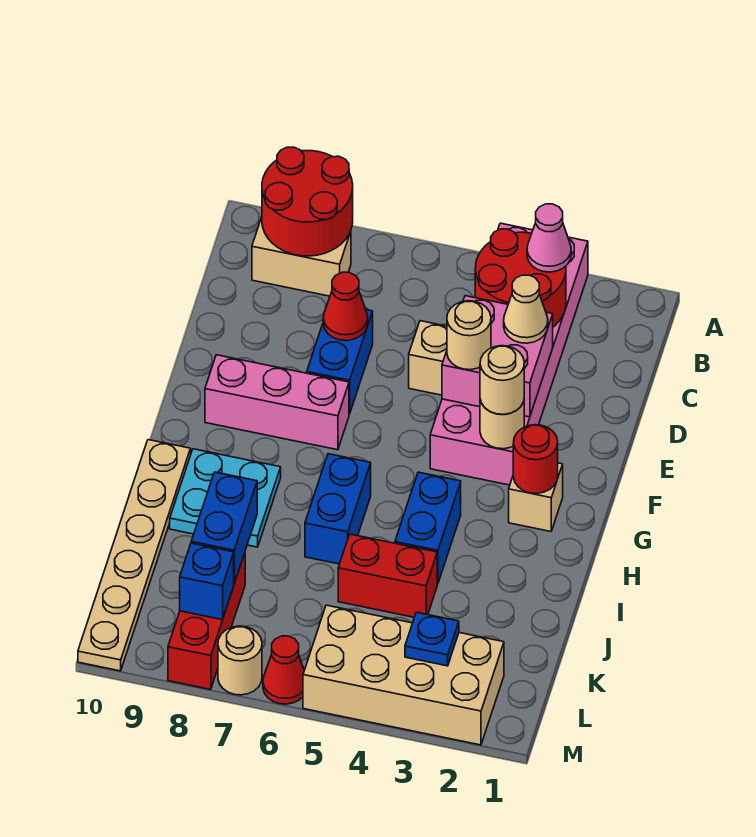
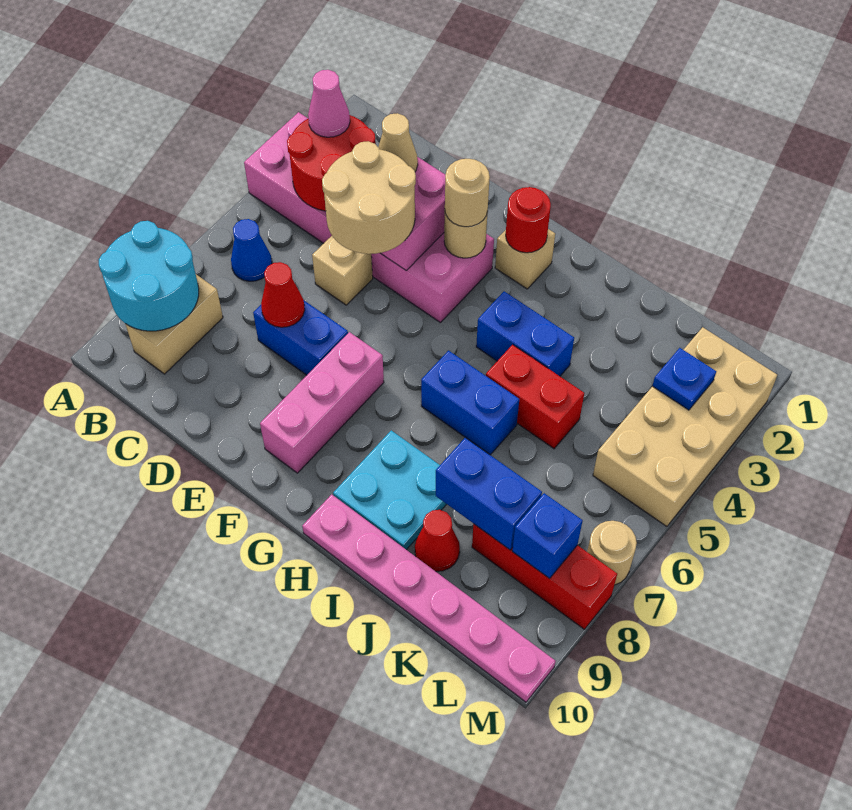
red 2x2 round brick [262,147,353,256] -> cyan 2x2 round brick [99,221,199,331]
none -> blue 1x1 cone [231,219,272,281]
tan 1x1 round brick [447,301,491,370] -> tan 2x2 round brick [322,141,416,254]
tan 1x6 plate [78,440,191,671] -> pink 1x6 plate [302,494,556,702]
red 1x2 brick [338,534,437,617] -> red 1x2 brick turned to [486,345,584,449]
red 1x1 cone [263,636,304,704] -> red 1x1 cone moved to [415,510,460,571]

